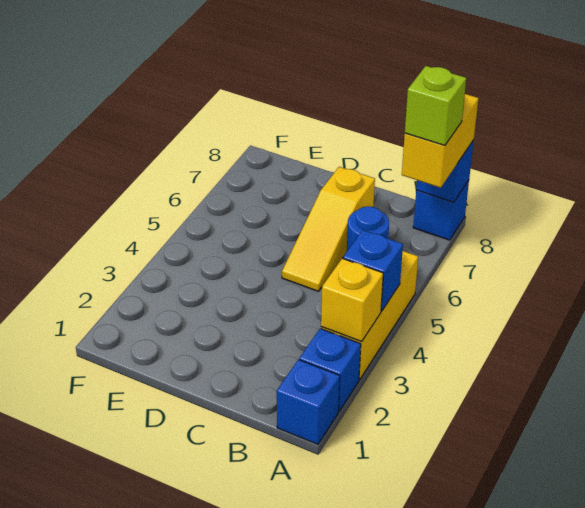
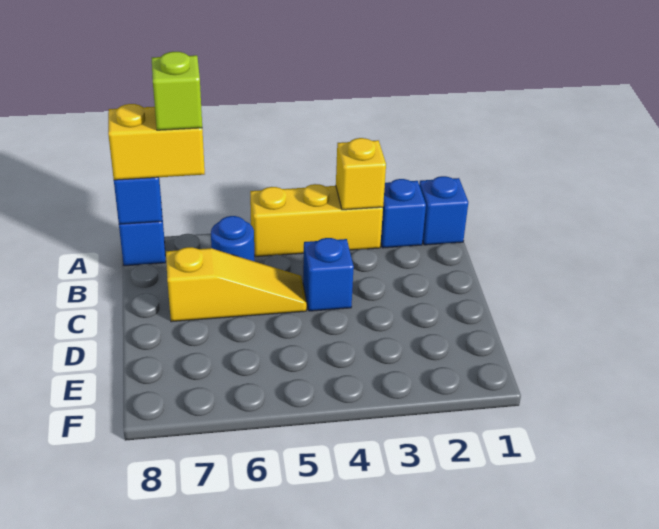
blue 1x1 brick [343,230,403,311] -> blue 1x1 brick moved to [303,238,354,311]

